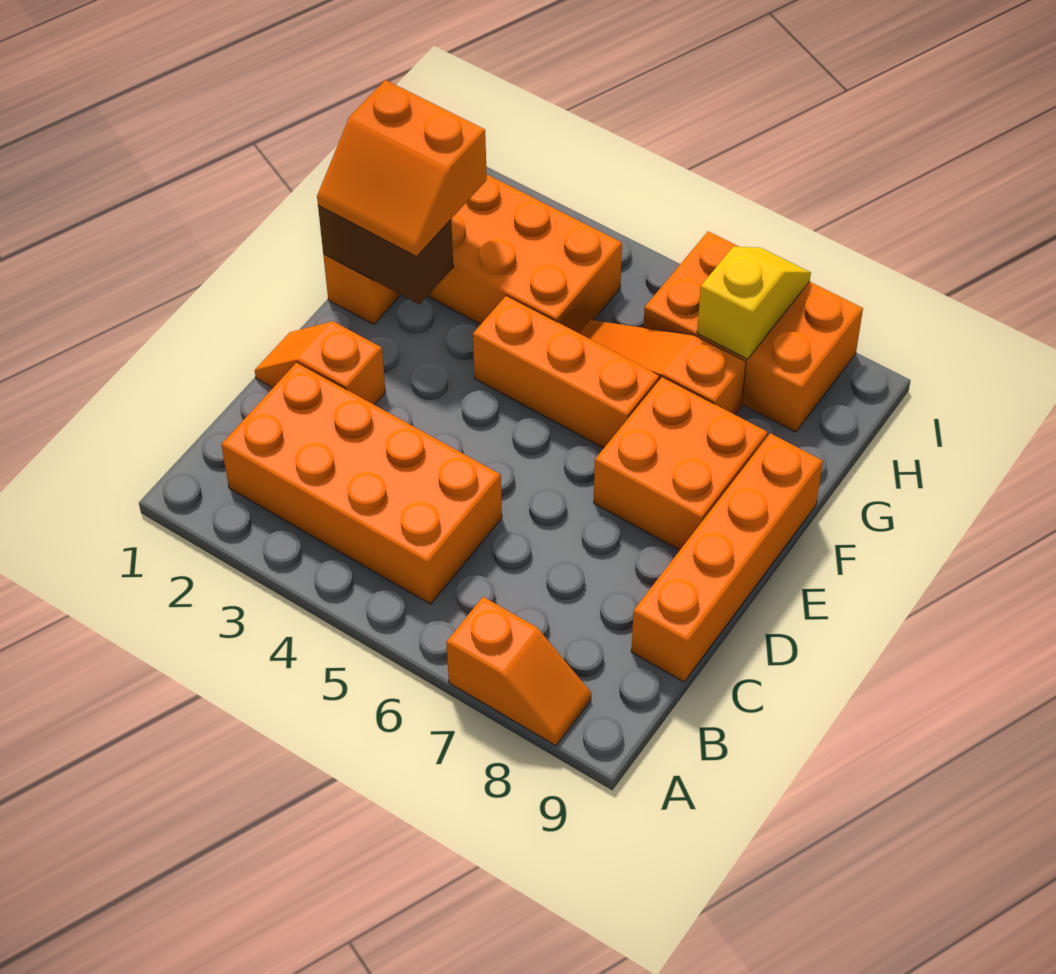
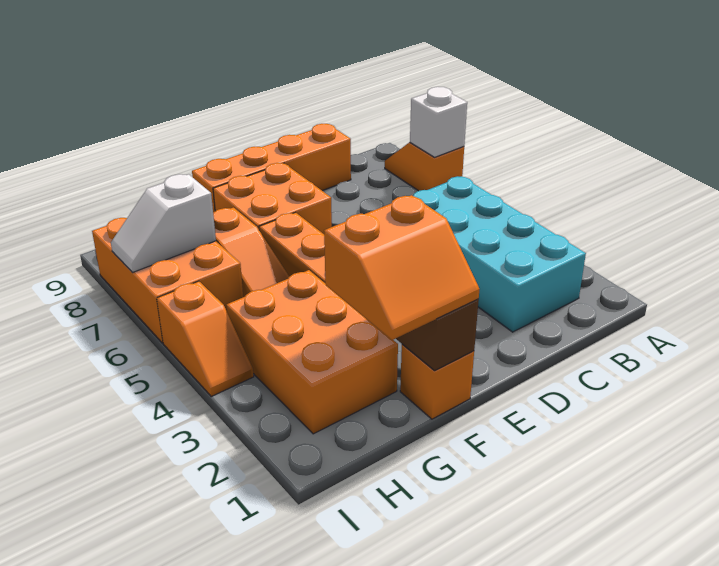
none -> white 1x1 brick [410,87,467,157]
orange 2x4 brick [221,363,502,604] -> cyan 2x4 brick [413,176,586,332]
orange 1x2 slope [255,321,386,405] -> orange 1x2 slope moved to [157,281,254,396]
orange 2x2 slope [317,80,487,256] -> orange 2x2 slope turned to [324,195,479,340]
yellow 1x2 slope [697,247,811,359] -> white 1x2 slope [111,174,216,273]

